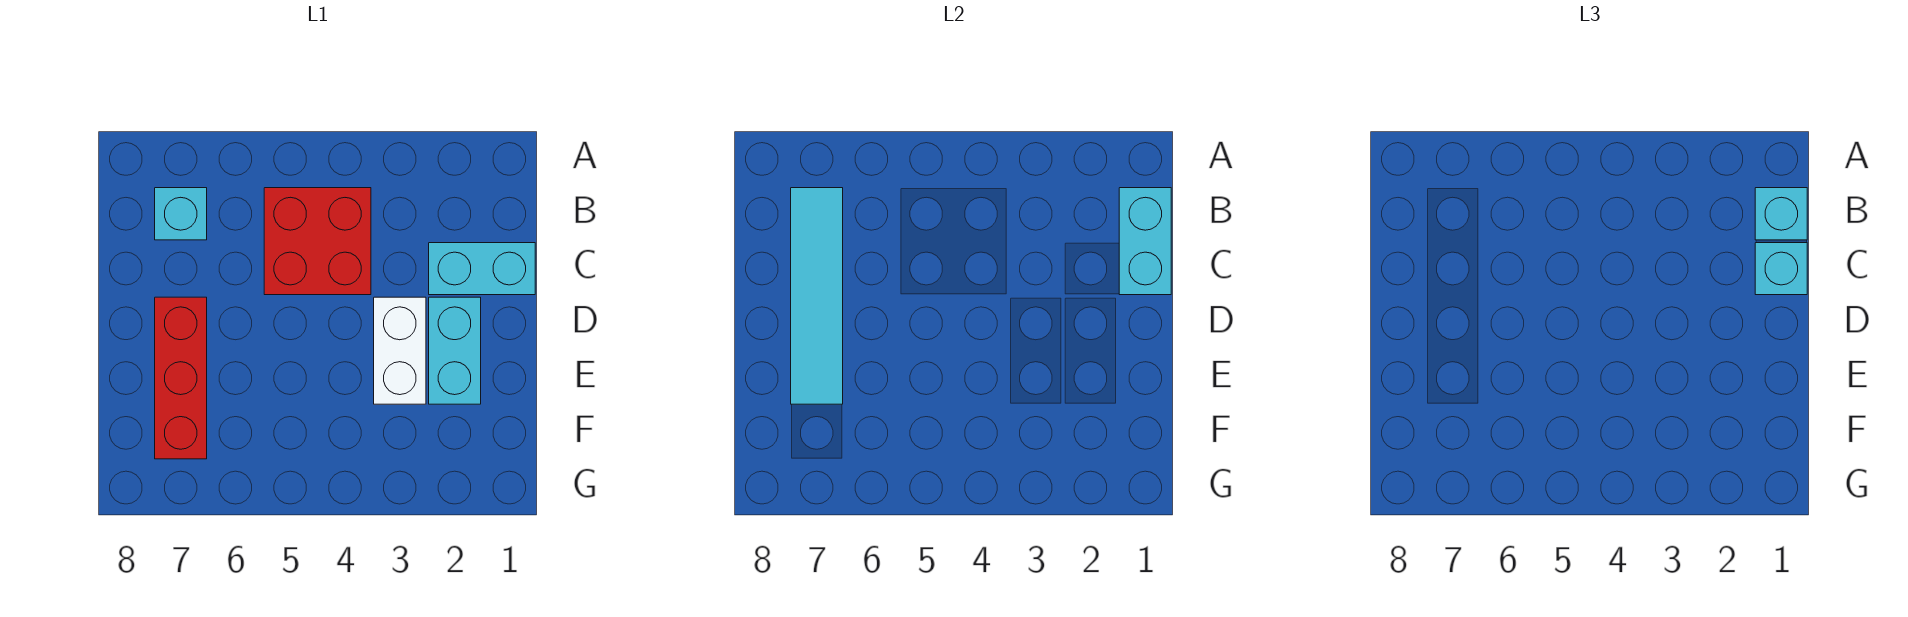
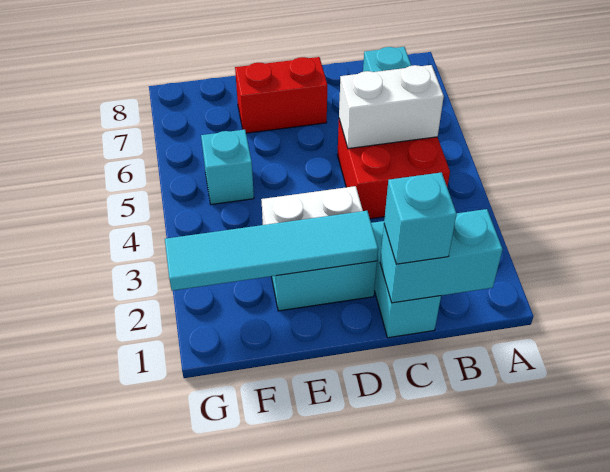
cyan 1x1 brick [1755,188,1807,240] -> cyan 1x1 brick moved to [201,130,254,205]
none -> white 1x2 brick [339,65,444,149]
cyan 1x4 tile [791,188,843,404] -> cyan 1x4 tile moved to [165,211,378,291]
red 1x3 brick [155,297,207,459] -> red 1x2 brick [235,57,327,133]

